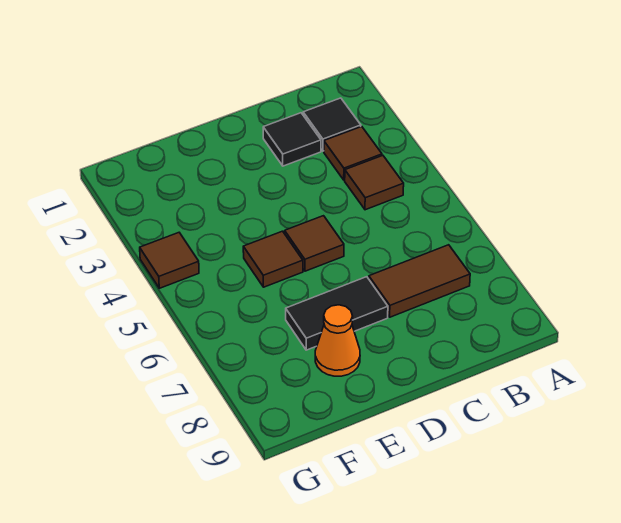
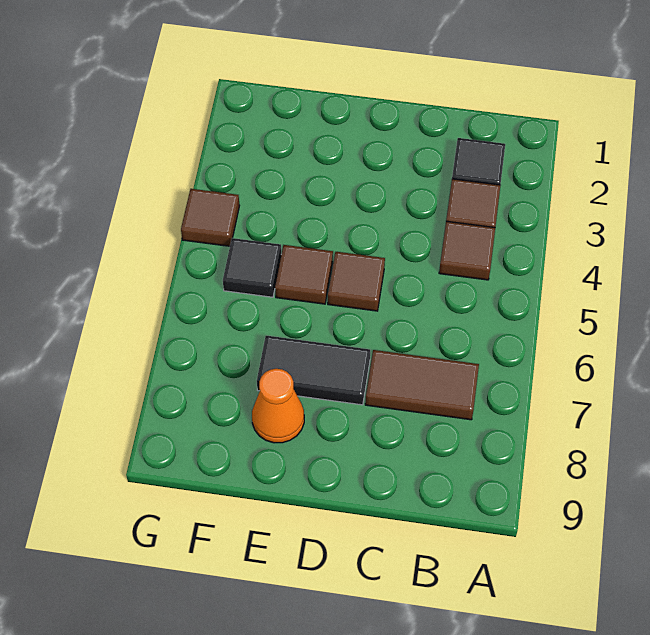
black 1x1 tile [263,113,321,166] -> black 1x1 tile moved to [223,238,281,297]

